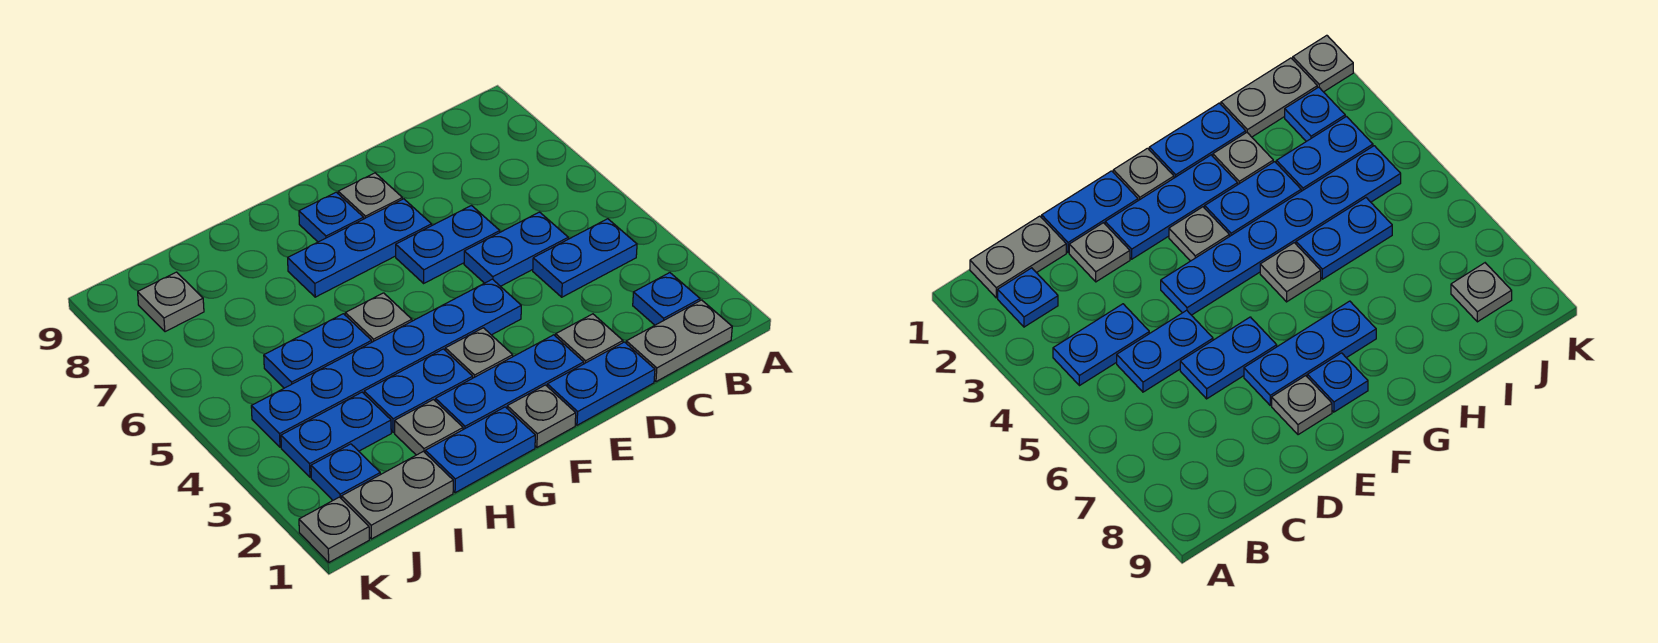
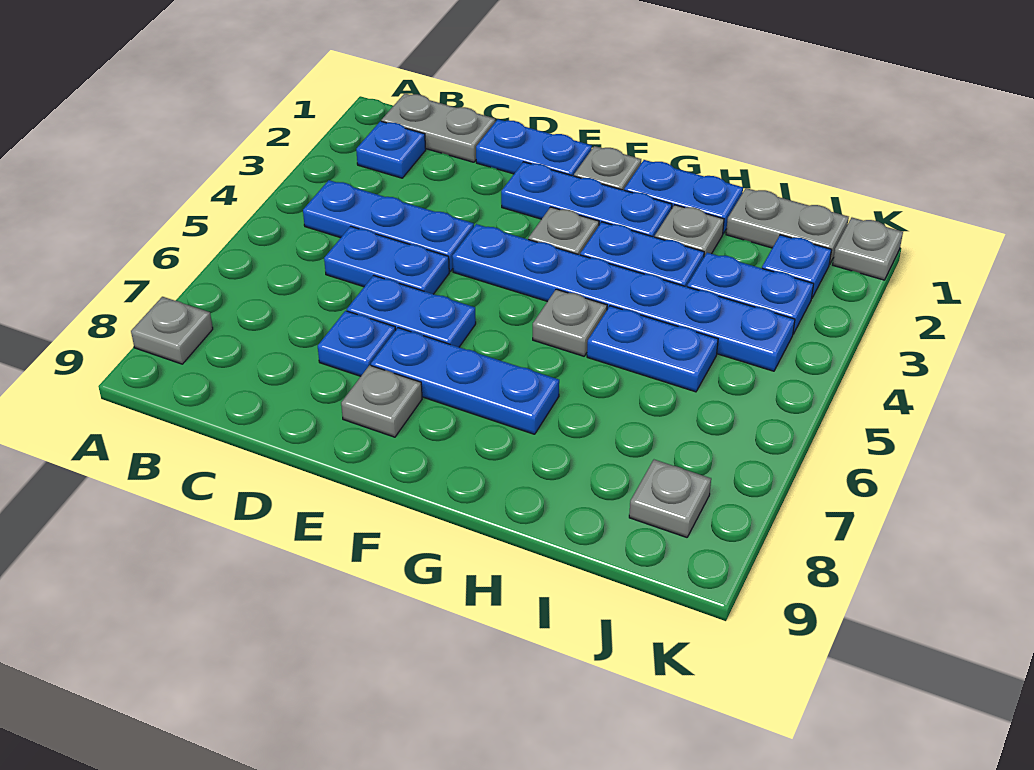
blue 1x2 plate [533,219,637,297] -> blue 1x3 plate [303,180,474,271]
grey 1x1 plate [556,314,623,364] -> grey 1x1 plate moved to [131,297,213,364]
blue 1x1 plate [299,192,364,242] -> blue 1x1 plate moved to [318,311,396,376]

